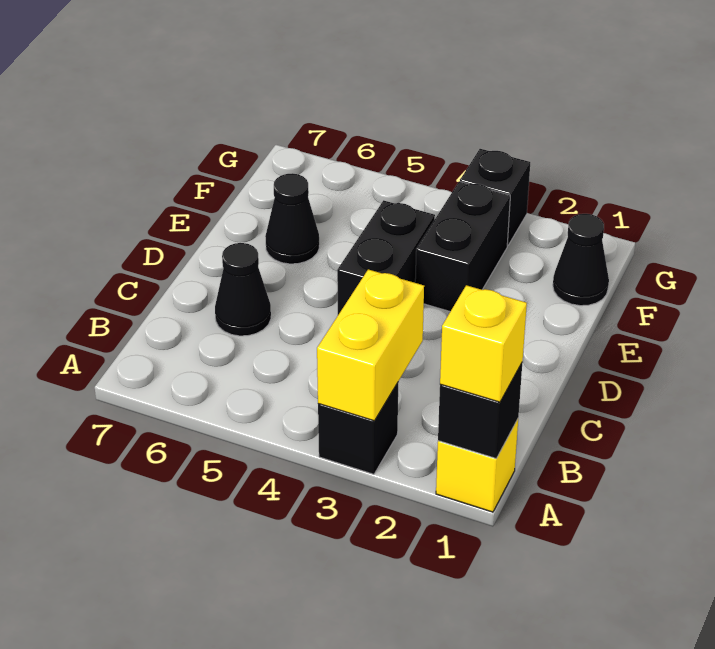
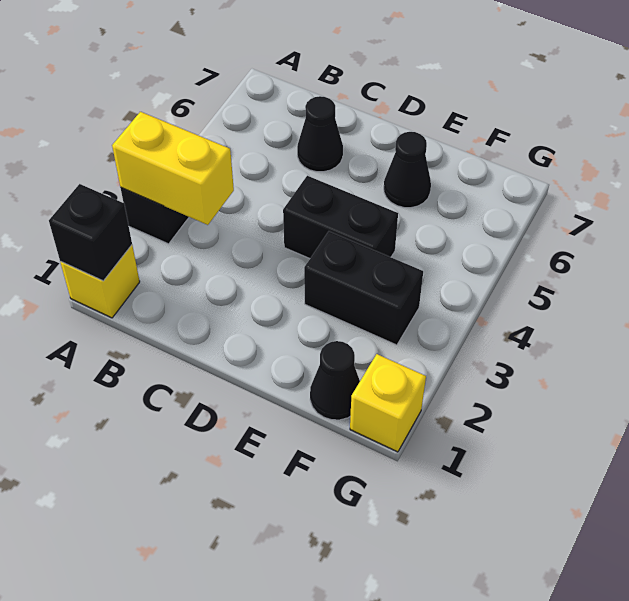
yellow 1x1 brick [440,285,527,402] -> yellow 1x1 brick moved to [350,354,426,452]
black 1x1 brick [460,149,530,246] -> none

